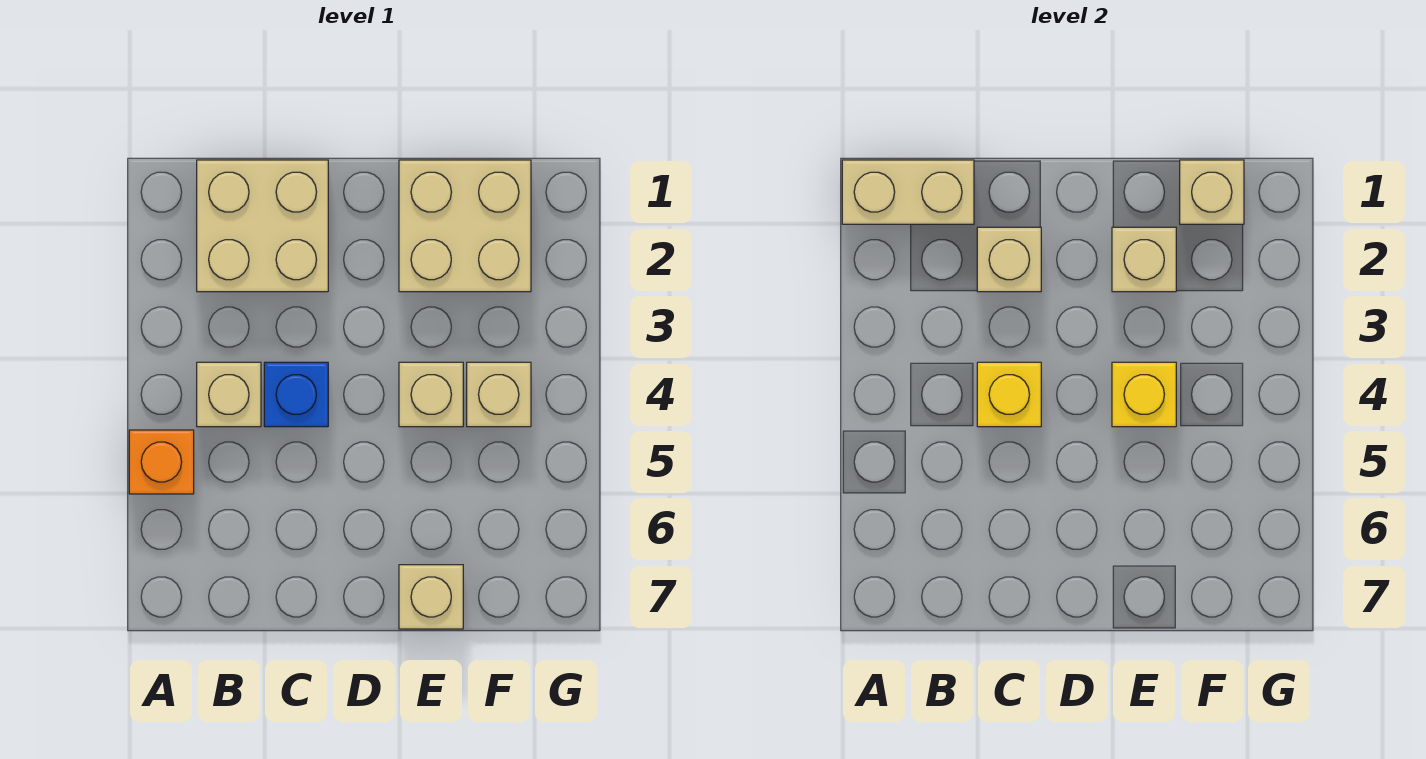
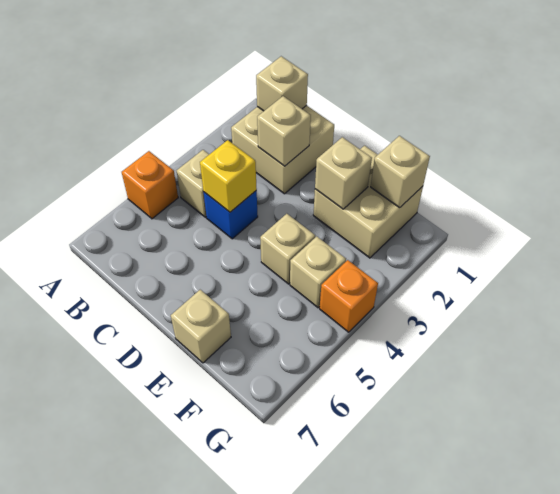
tan 1x2 brick [842,160,974,224] -> tan 1x1 brick [256,56,308,111]
yellow 1x1 brick [1112,362,1176,427] -> none
none -> orange 1x1 brick [320,260,378,332]

